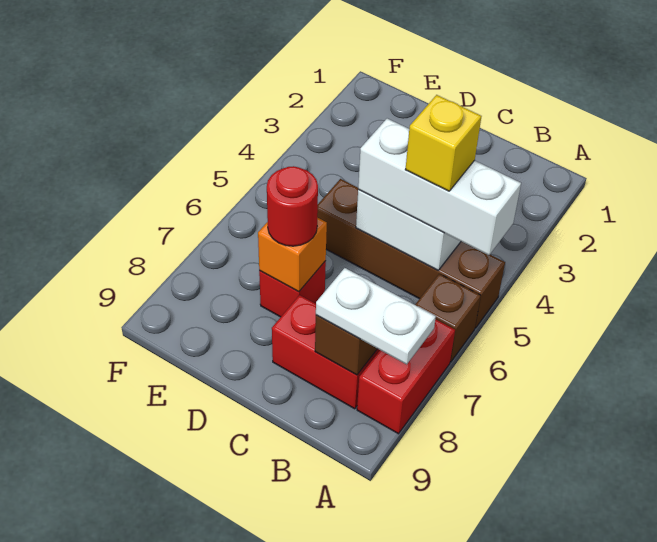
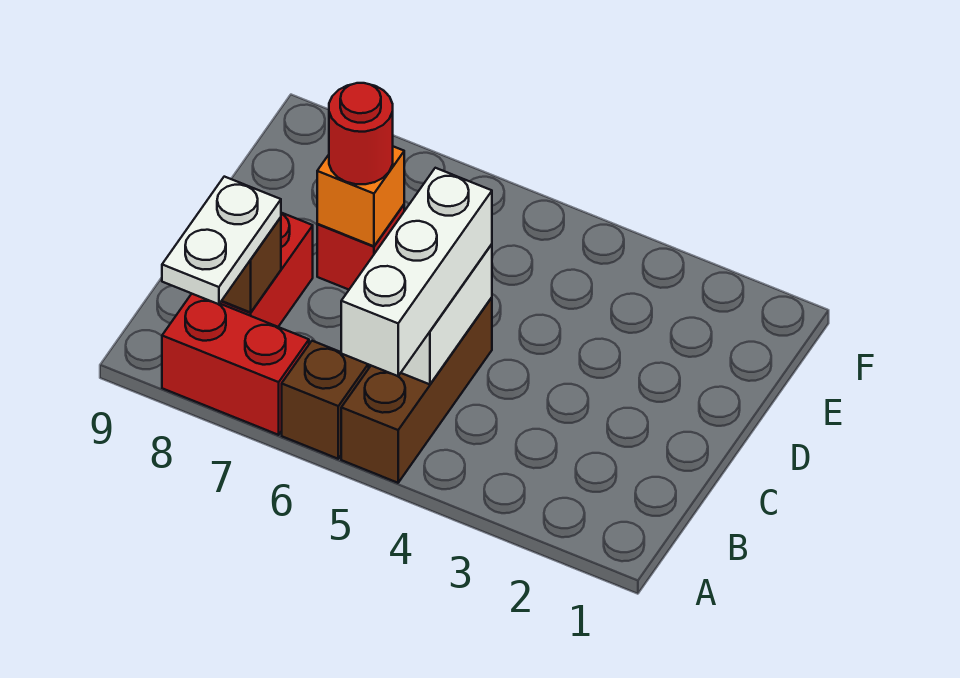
brown 1x4 brick [317,179,505,328] -> brown 1x3 brick [341,297,492,483]
yellow 1x1 brick [405,95,482,191] -> none

